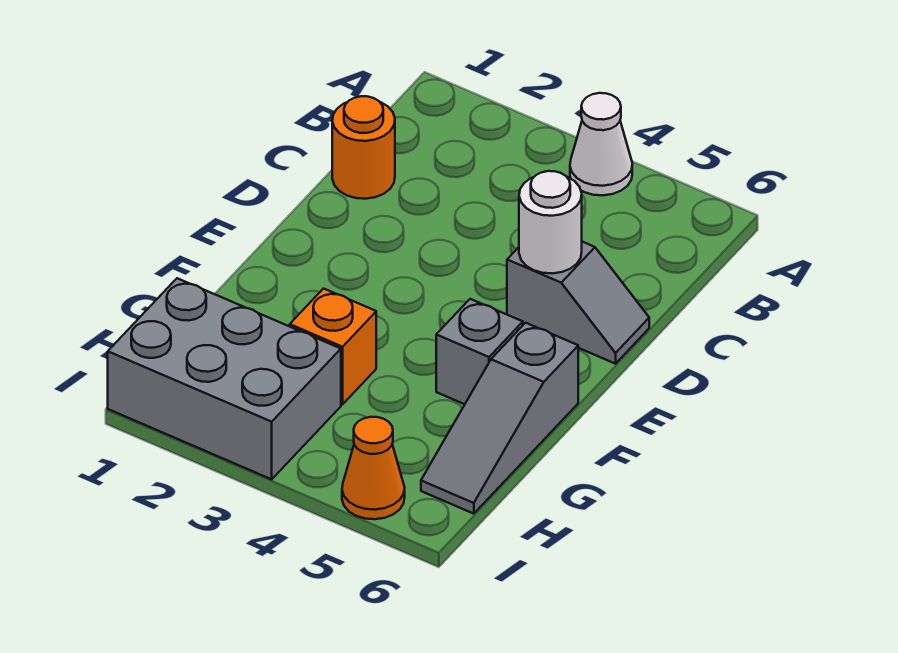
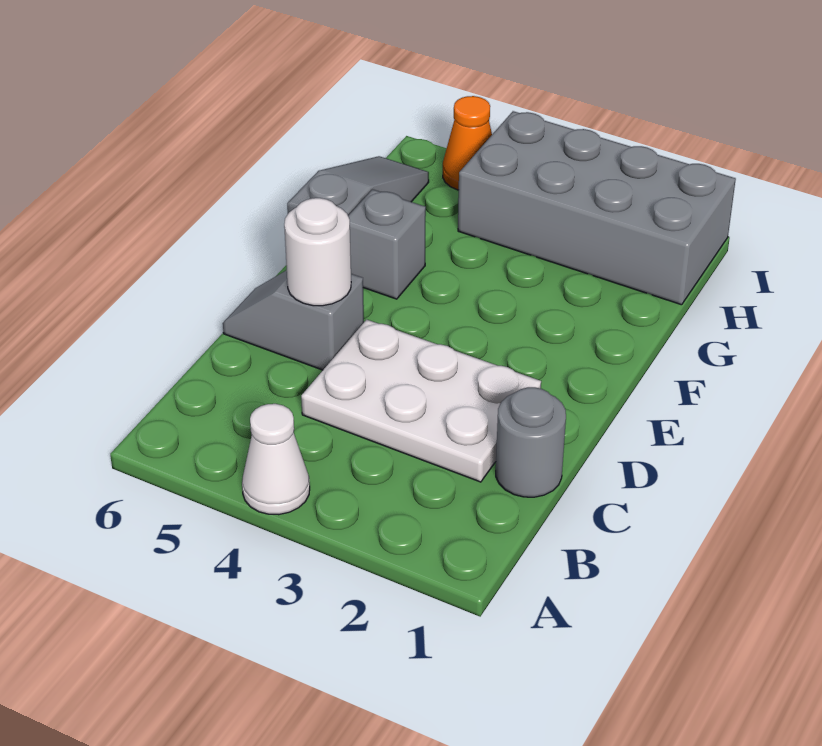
orange 1x1 round brick [332,96,395,199] -> grey 1x1 round brick [496,387,566,497]
none -> white 2x3 plate [301,320,541,482]
orange 1x1 brick [290,289,376,404] -> none
grey 2x3 brick [108,278,341,479] -> grey 2x4 brick [458,111,736,305]

